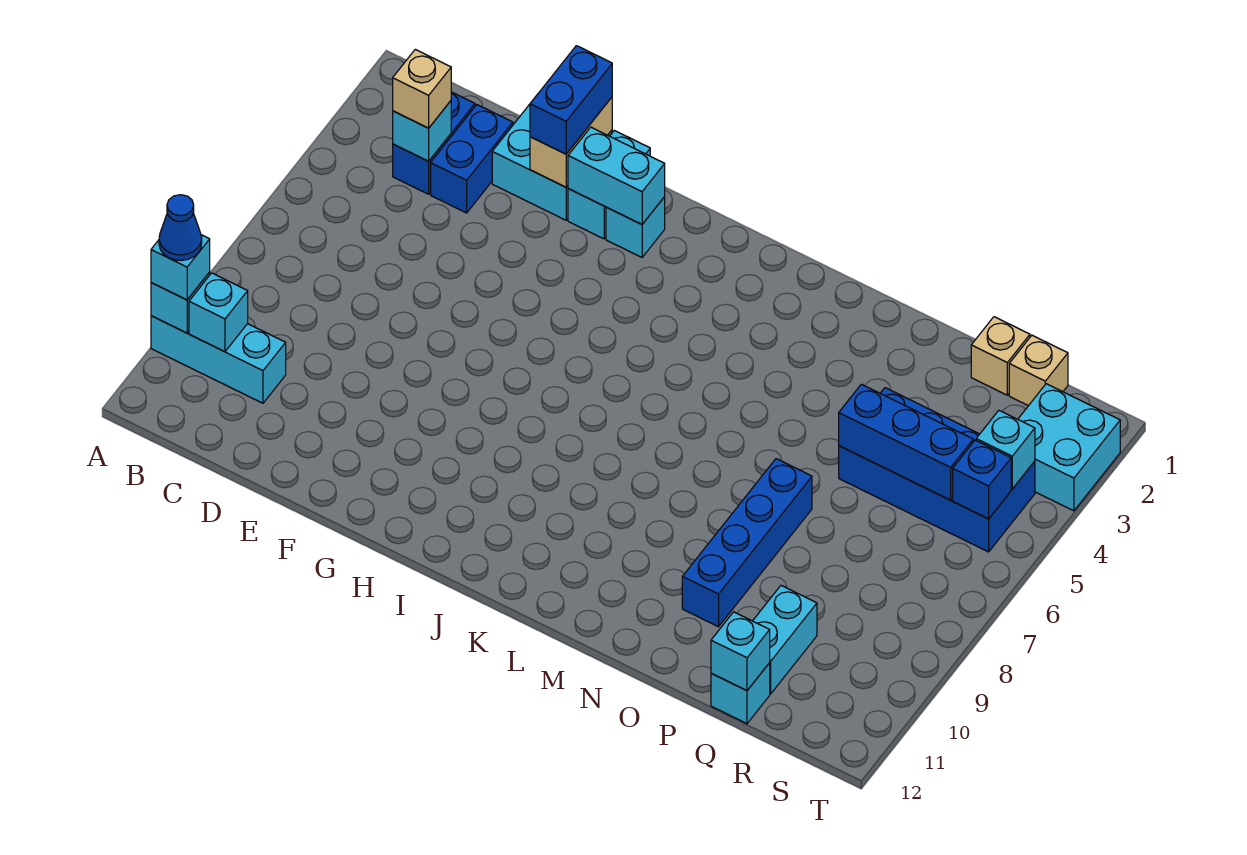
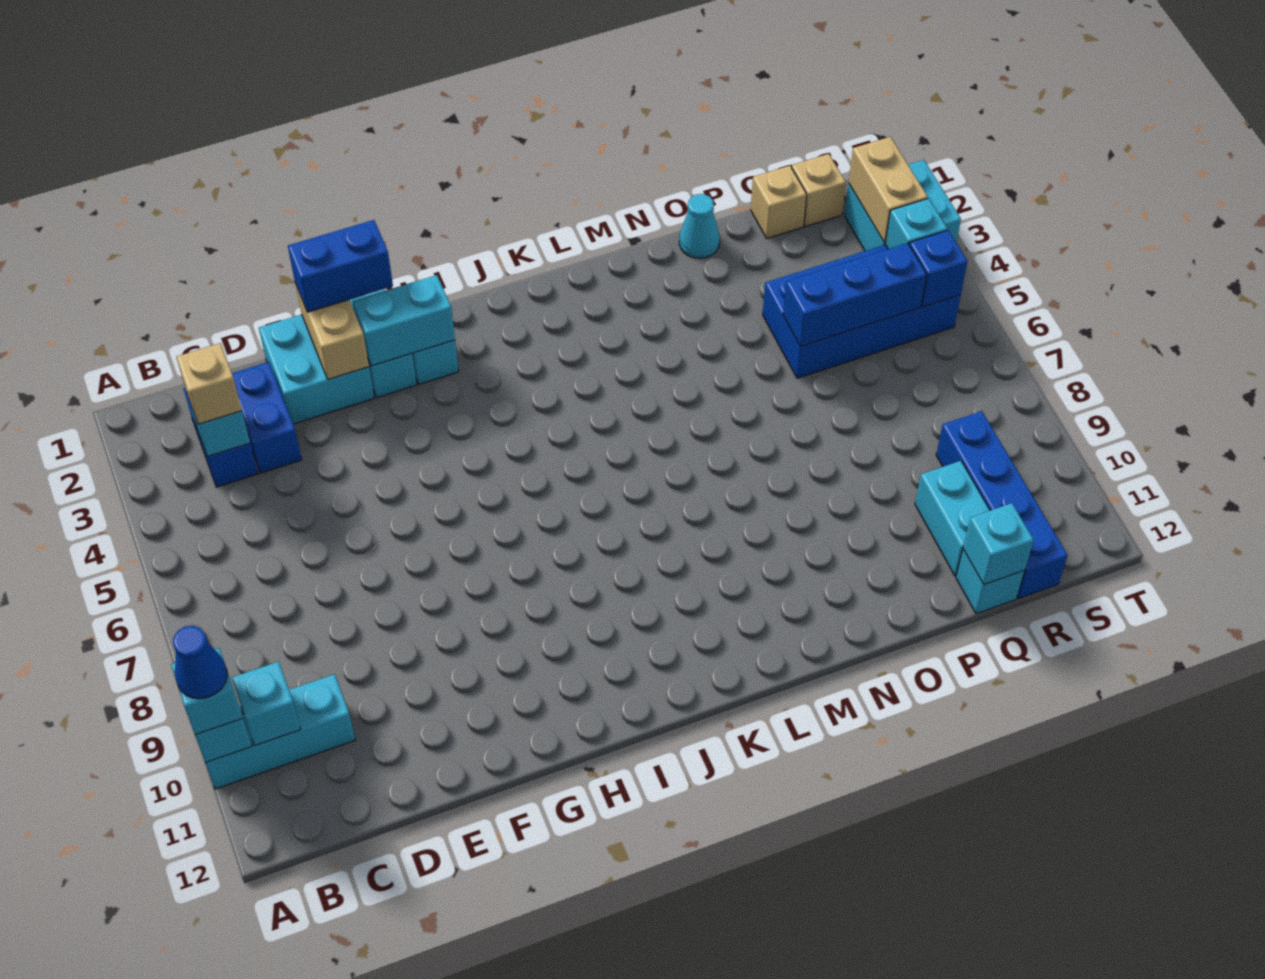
blue 1x2 brick [530,46,612,154] -> blue 1x2 brick turned to [288,220,393,312]
none -> cyan 1x1 cone [679,194,720,258]
blue 1x4 brick [682,459,812,627] -> blue 1x4 brick moved to [936,411,1068,598]
none -> tan 1x2 brick [849,137,928,243]

